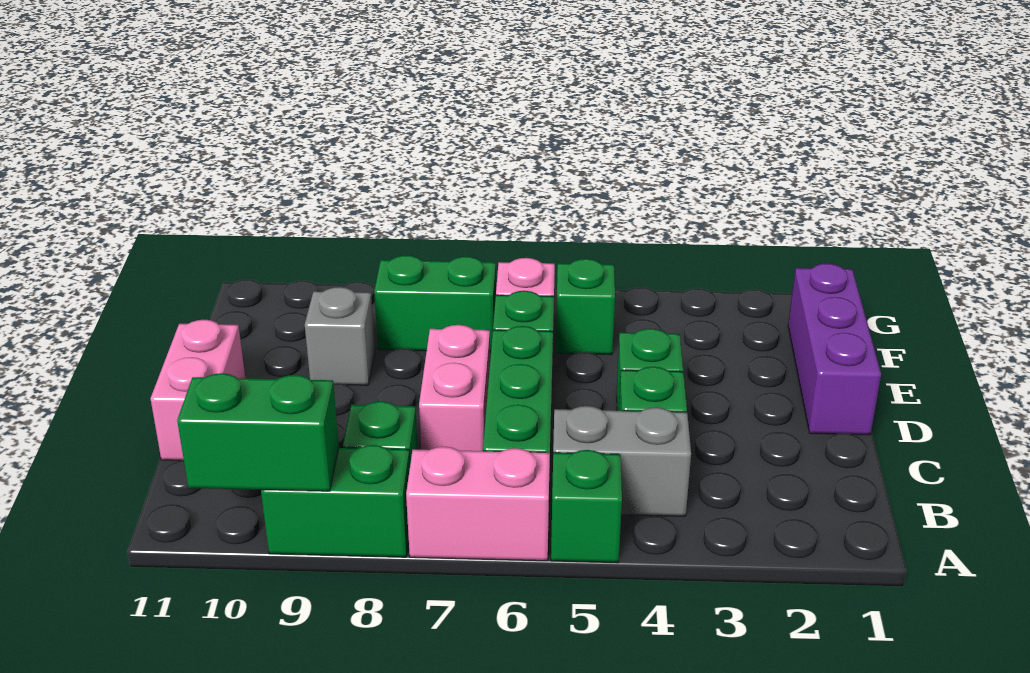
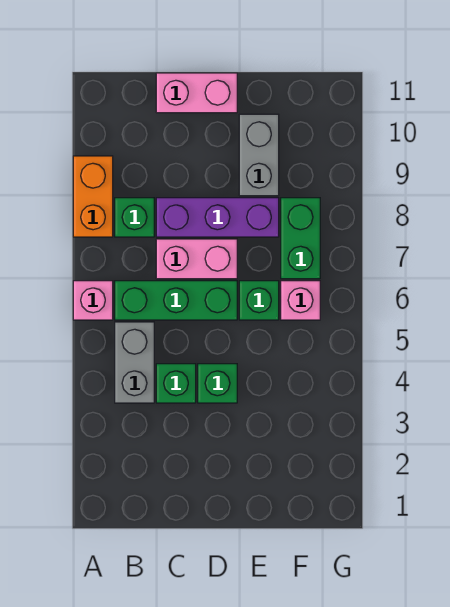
green 1x1 brick [551,450,622,563] -> none
pink 1x2 brick [406,447,550,561] -> pink 1x1 brick [73,281,113,320]
green 1x2 brick [261,445,410,557] -> orange 1x2 brick [73,156,113,237]
green 1x2 brick [177,373,339,491] -> none
purple 1x3 brick [788,263,881,435] -> purple 1x3 brick moved to [156,198,279,237]
grey 1x1 brick [305,287,375,385] -> grey 1x2 brick [239,114,279,196]
green 1x1 brick [556,259,615,355] -> none

